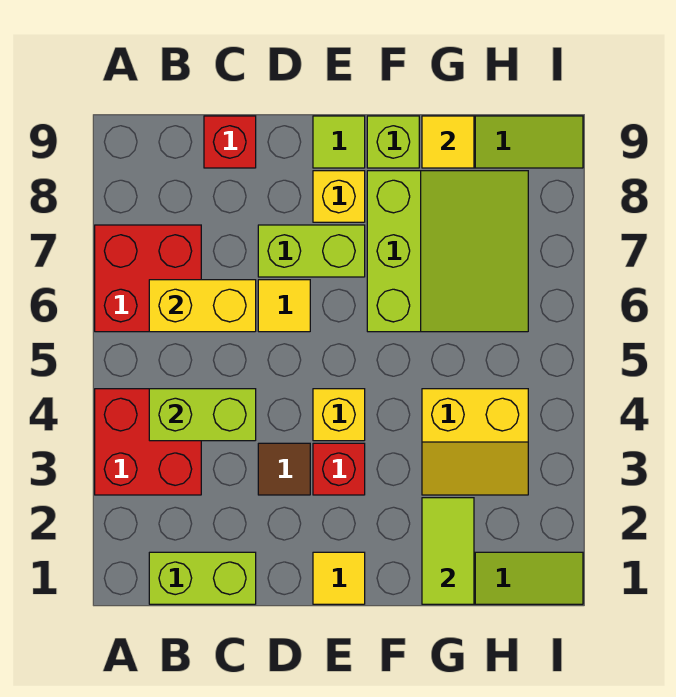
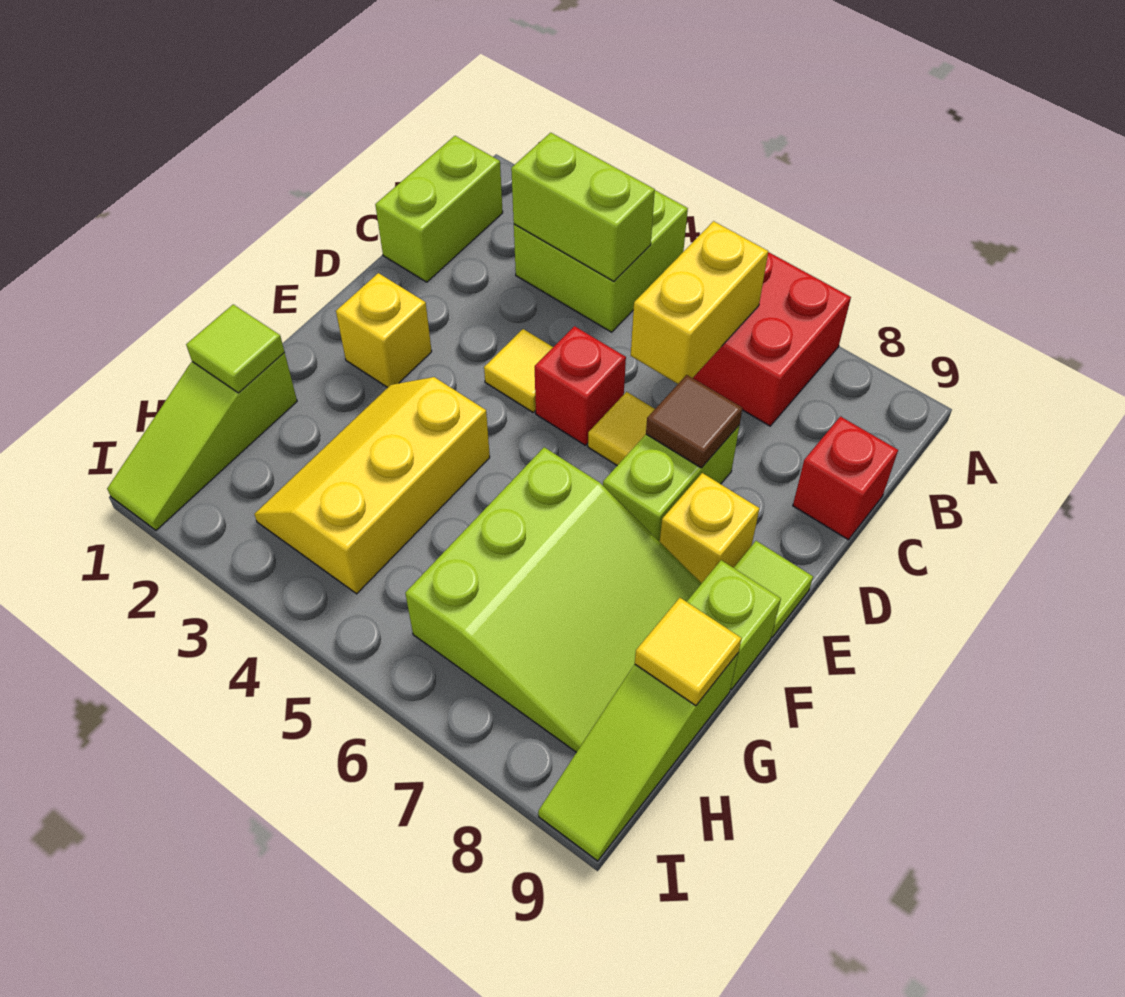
red 2x2 brick [95,389,201,495] -> lime 2x2 brick [514,191,688,332]
lime 1x2 brick [149,389,256,441] -> lime 1x2 brick turned to [511,133,655,281]
brown 1x1 tile [258,443,310,495] -> brown 1x1 tile moved to [646,375,743,468]
yellow 1x1 tile [313,552,365,604] -> yellow 1x1 tile moved to [484,329,553,412]
red 1x1 brick [313,443,365,495] -> red 1x1 brick moved to [535,326,626,445]
yellow 1x1 brick [313,389,365,441] -> yellow 1x1 brick moved to [336,273,432,388]
lime 3x3 slope [367,171,528,332] -> lime 3x3 slope turned to [405,447,702,752]
lime 1x2 tile [422,498,474,604] -> lime 1x1 tile [186,305,284,393]
yellow 2x2 slope [422,389,528,495] -> yellow 2x3 slope [254,377,490,594]

